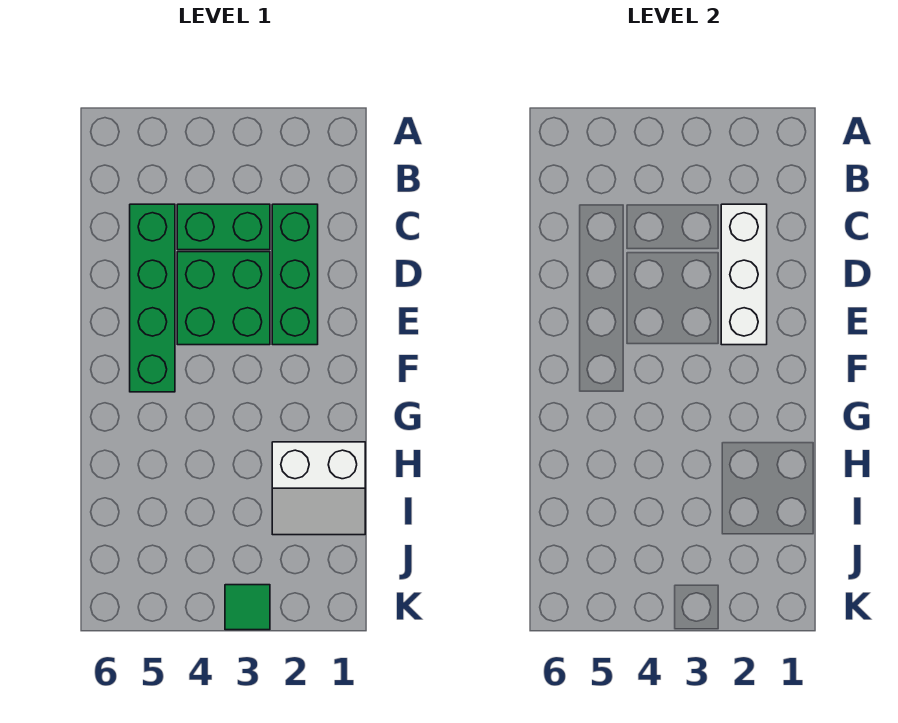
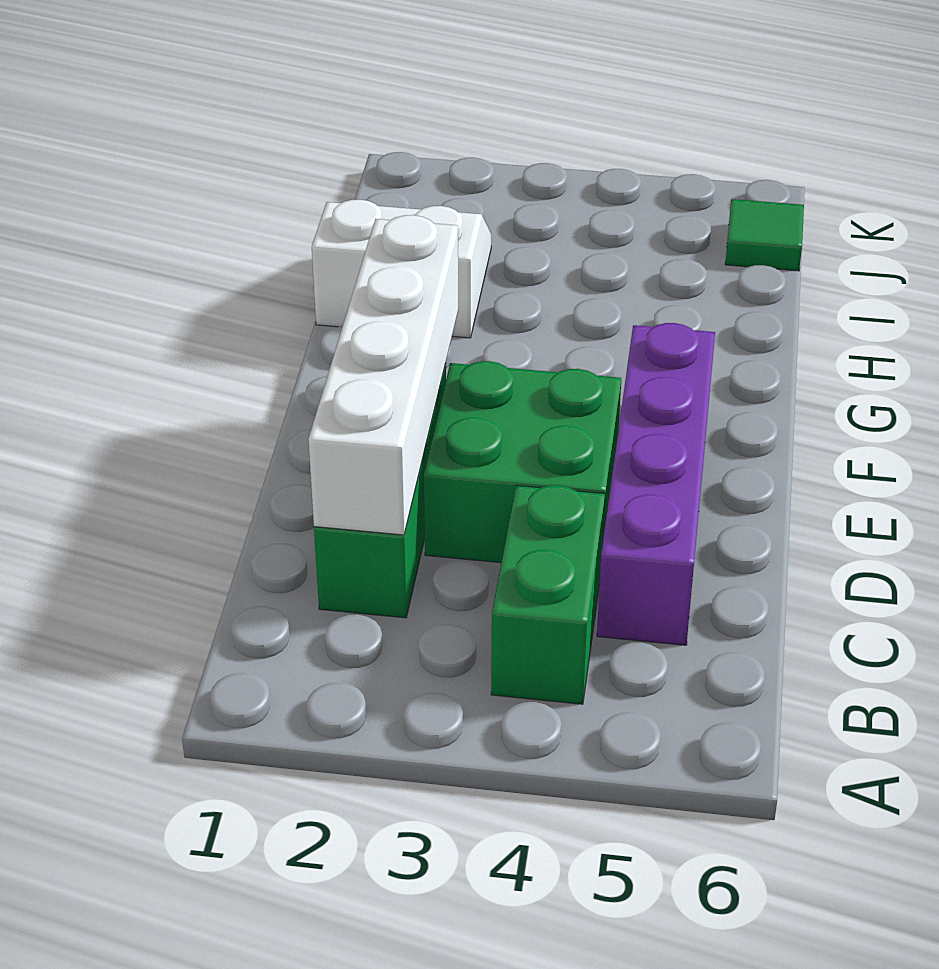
white 1x3 brick [721,204,767,345] -> white 1x4 brick [308,215,458,535]
green 1x2 brick [177,204,270,250] -> green 1x2 brick turned to [491,485,605,704]
green 1x4 brick [130,204,175,392] -> purple 1x4 brick [597,323,715,645]
green 1x1 tile [225,585,270,630] -> green 1x1 tile moved to [725,199,804,271]

